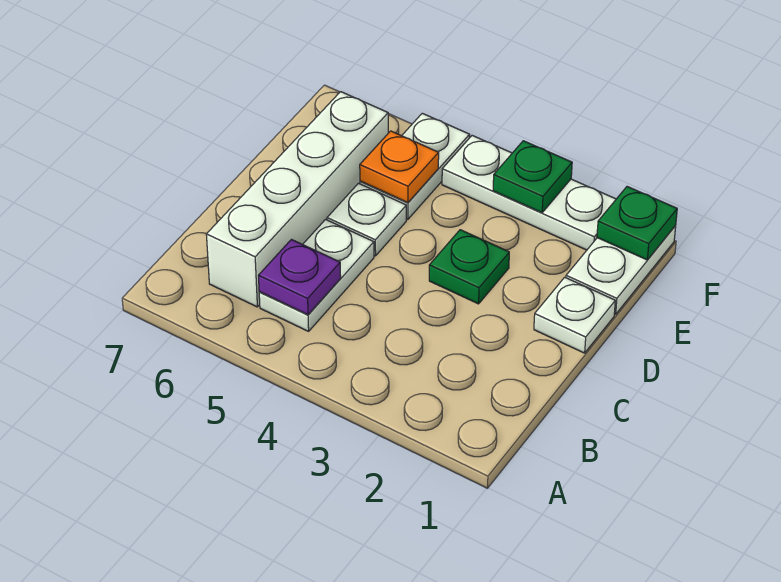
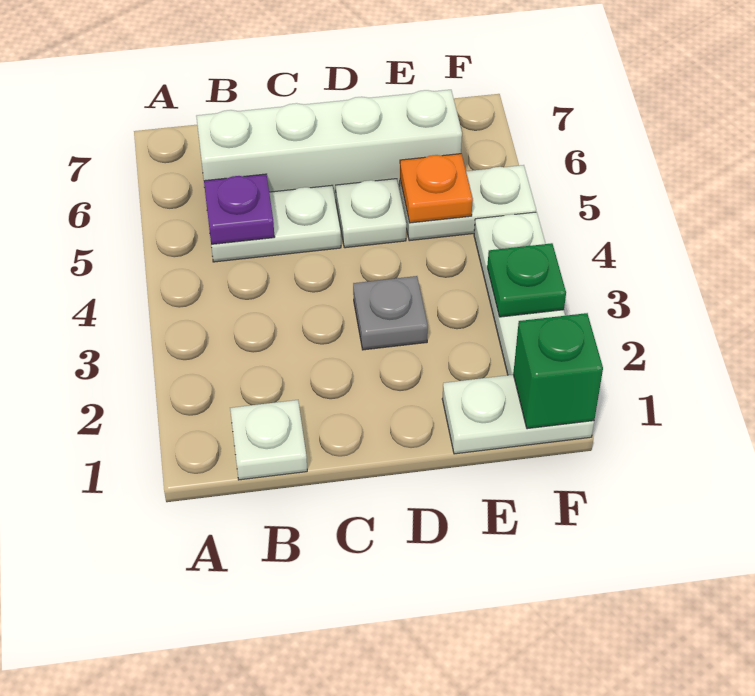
white 1x1 plate [534,277,615,353] -> white 1x1 plate moved to [230,400,307,480]
green 1x1 plate [429,230,509,304] -> grey 1x1 plate [353,276,428,350]
green 1x1 plate [597,187,677,260] -> green 1x1 brick [513,313,603,429]

